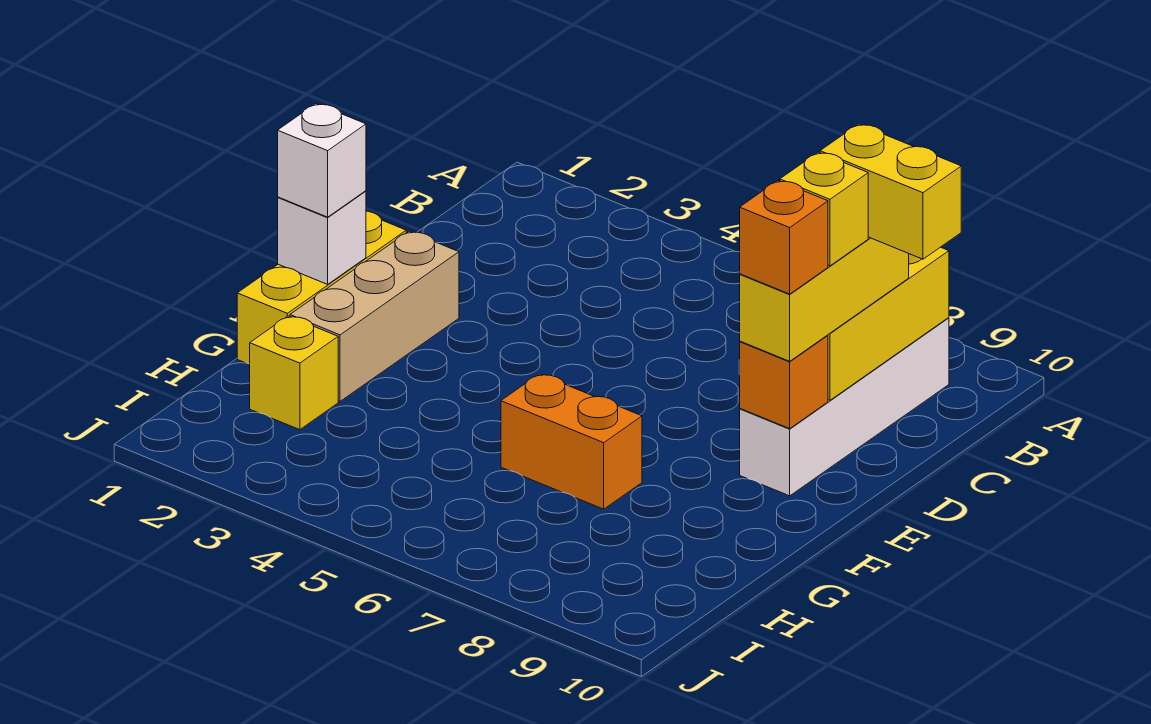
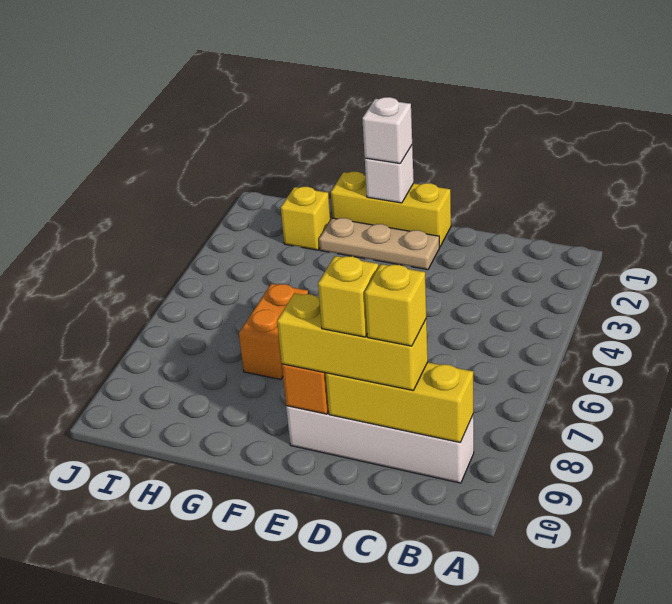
yellow 1x2 brick [820,124,961,259] -> yellow 1x1 brick [365,264,426,346]
tan 1x3 brick [290,231,459,401] -> tan 1x3 plate [319,218,439,270]
orange 1x1 brick [740,181,828,294] -> none

